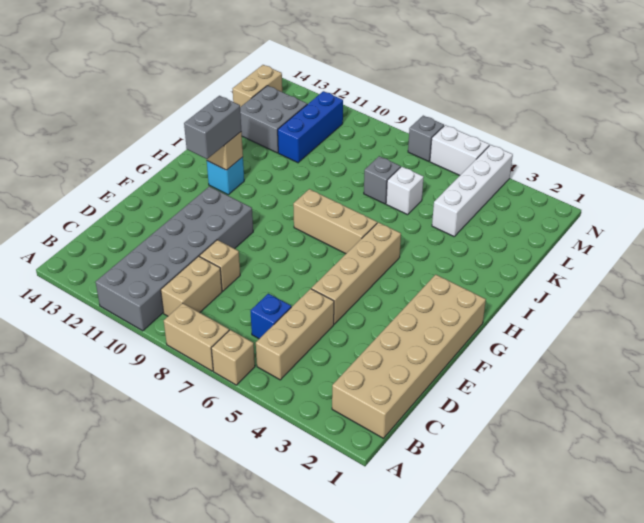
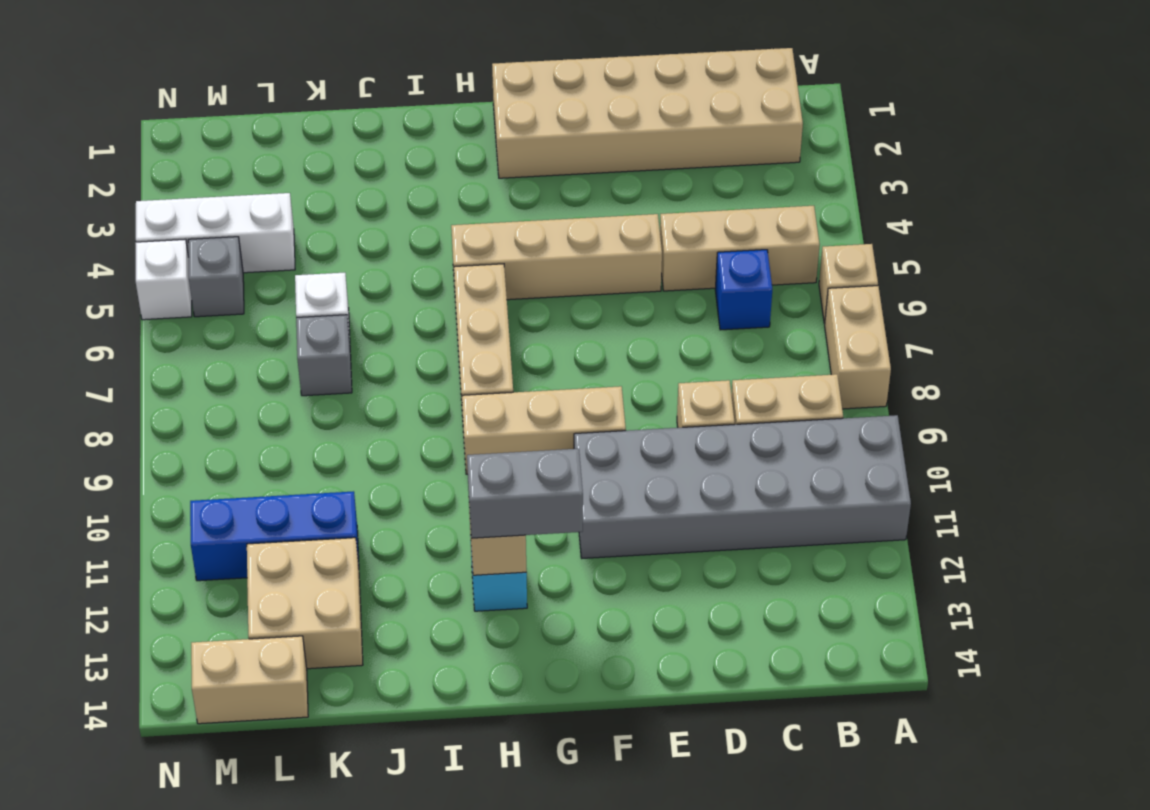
none -> tan 1x3 brick [462,386,626,474]
white 1x4 brick [432,145,513,236] -> white 1x3 brick [136,193,295,273]
grey 2x2 brick [240,86,307,153] -> tan 2x2 brick [247,538,363,669]
white 1x2 brick [430,125,489,176] -> white 1x1 brick [136,239,192,320]
grey 1x1 brick [408,116,444,161] -> grey 1x1 brick moved to [188,237,244,317]

